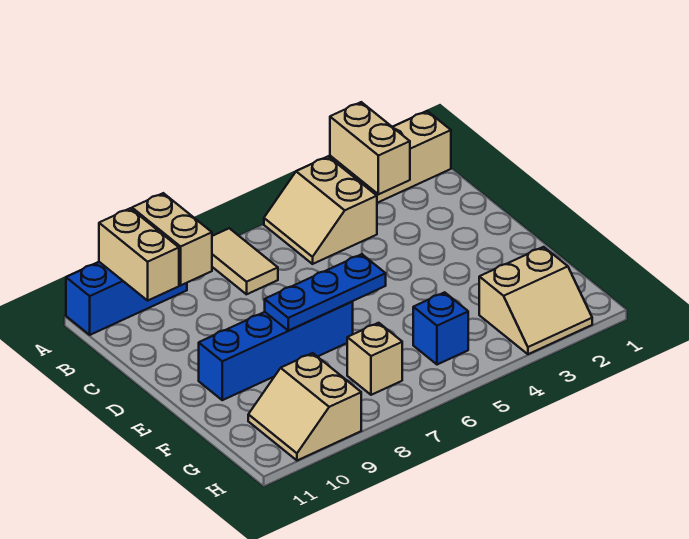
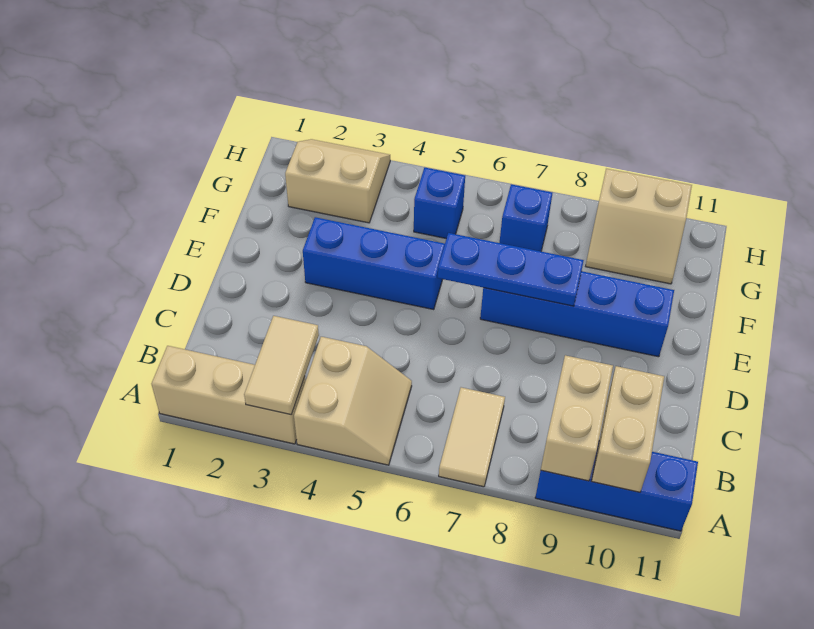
tan 1x2 brick [330,102,410,194] -> tan 1x2 tile [244,316,319,415]
none -> blue 1x3 brick [303,217,445,310]
tan 1x1 brick [347,323,402,395] -> blue 1x1 brick [500,185,552,251]
tan 2x2 slope [248,353,361,461] -> tan 2x2 slope turned to [586,169,692,284]

